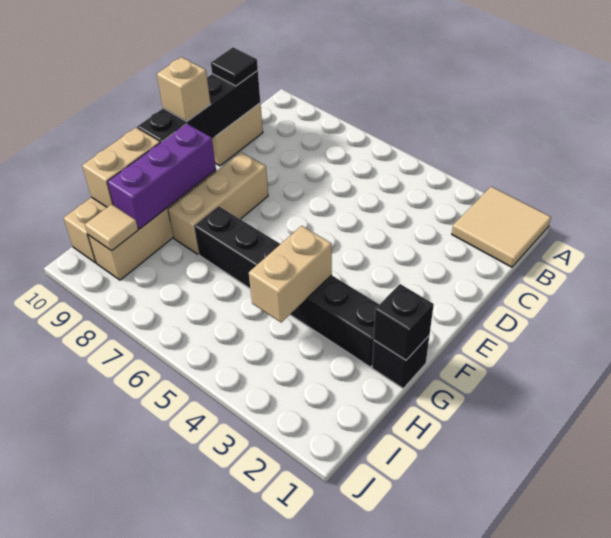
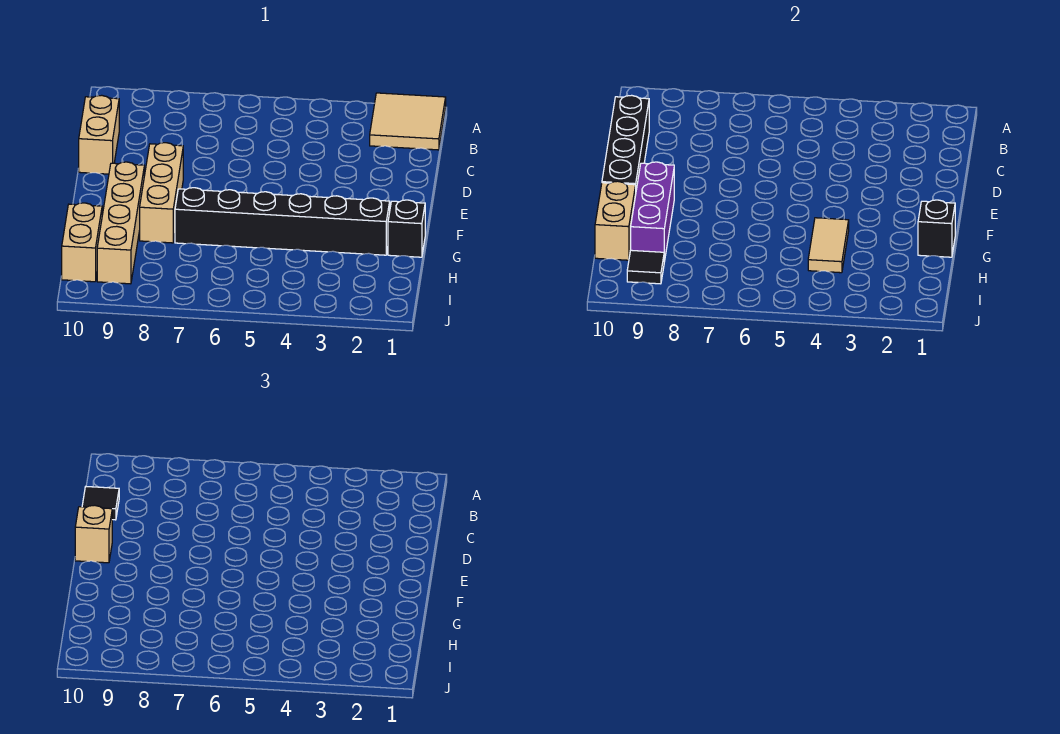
tan 1x2 brick [249,226,332,323] -> tan 1x2 tile [808,218,849,273]
tan 1x1 tile [85,204,138,251] -> black 1x1 tile [627,250,664,284]

